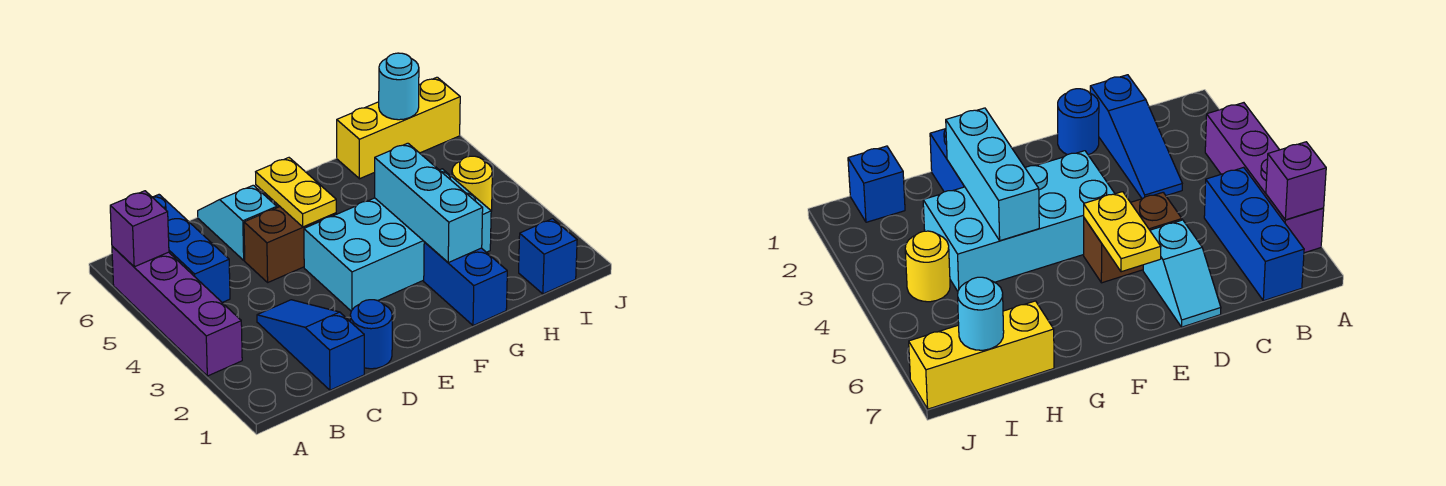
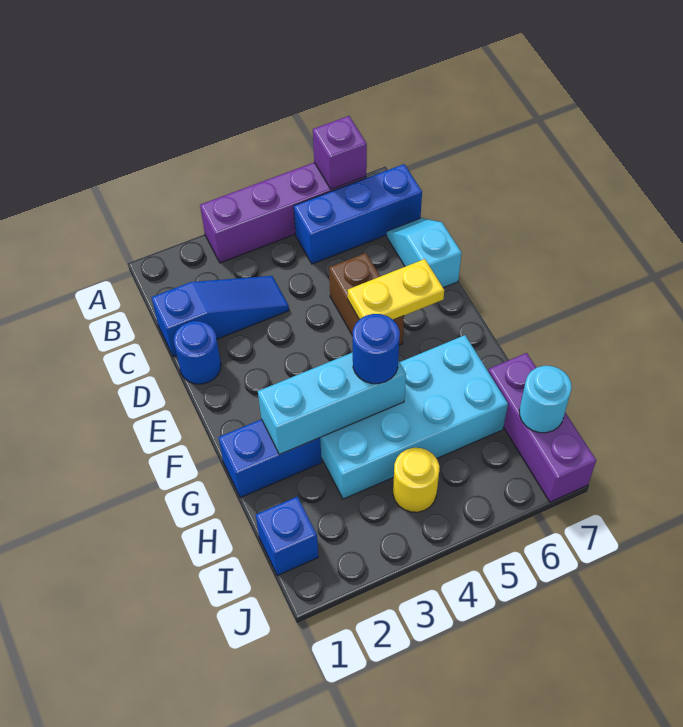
cyan 1x2 slope [198,185,277,260] -> cyan 1x2 slope turned to [387,218,462,288]
cyan 2x4 brick [304,169,491,311] -> cyan 2x4 brick turned to [320,335,508,499]
none -> blue 1x1 round brick [353,314,400,384]
yellow 1x3 brick [337,77,460,179] -> purple 1x3 brick [488,353,596,502]

